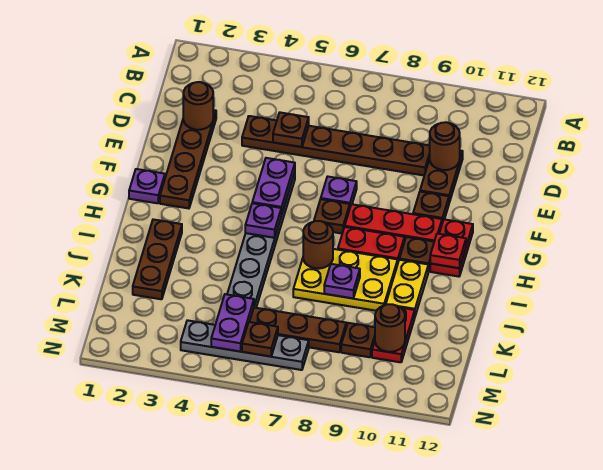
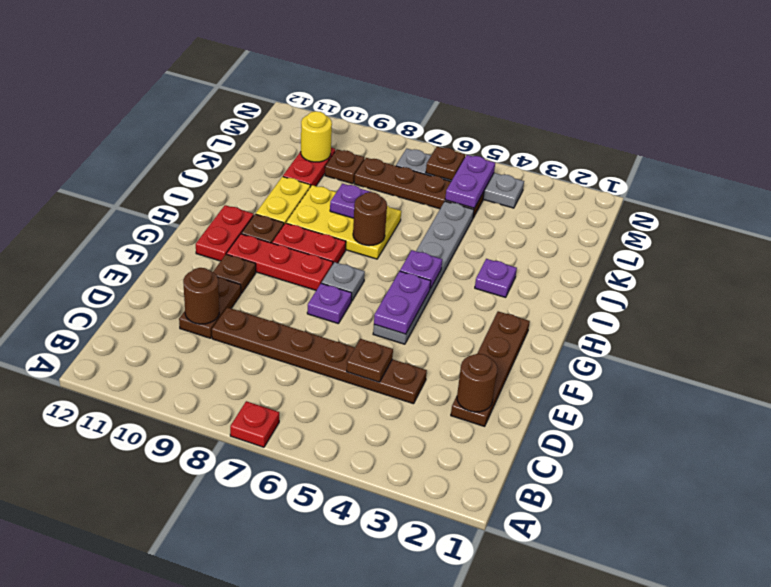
purple 1x1 plate [129,169,165,203] -> purple 1x1 plate moved to [475,259,517,297]
brown 1x1 plate [314,199,350,234] -> grey 1x1 plate [322,262,365,301]
red 1x1 plate [430,234,466,268] -> red 1x1 plate moved to [230,401,279,447]
brown 1x3 plate [133,219,182,299] -> none
brown 1x1 round brick [375,304,405,352] -> yellow 1x1 round brick [301,111,332,162]

